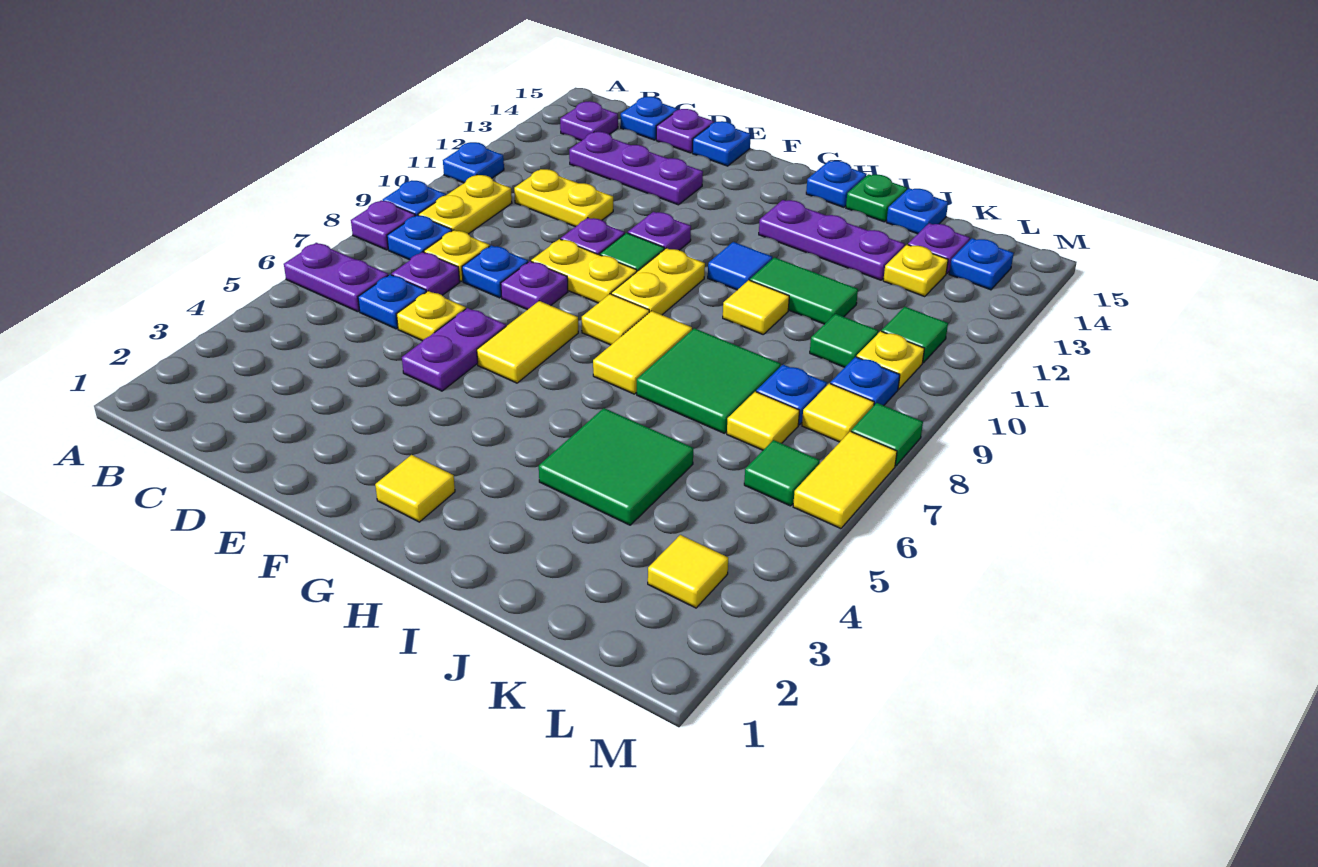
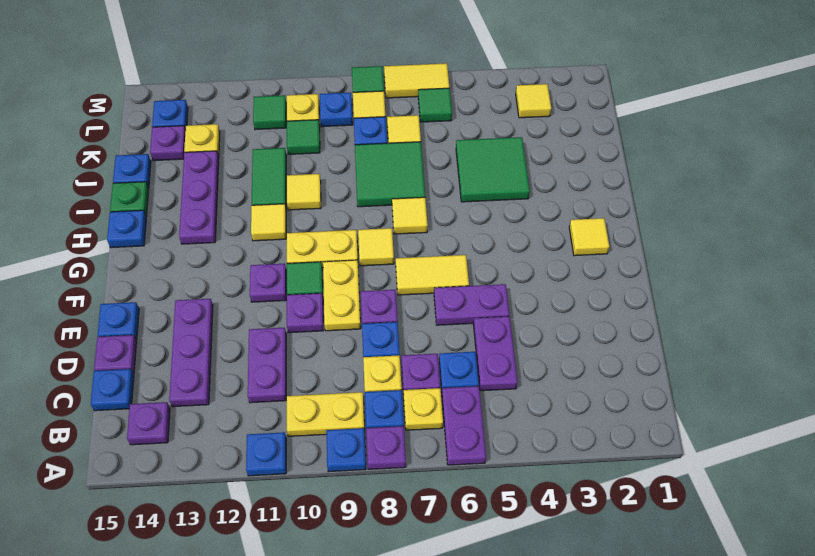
none -> purple 1x2 plate [474,316,518,391]
yellow 1x2 plate [514,169,613,227] -> purple 1x2 plate [248,328,286,403]
yellow 1x1 plate [397,291,466,341] -> yellow 1x1 plate moved to [404,388,443,430]
yellow 1x2 tile [593,311,692,394] -> yellow 1x1 tile [392,197,428,234]
blue 1x1 tile [708,242,772,290] -> yellow 1x1 tile [251,204,286,241]

